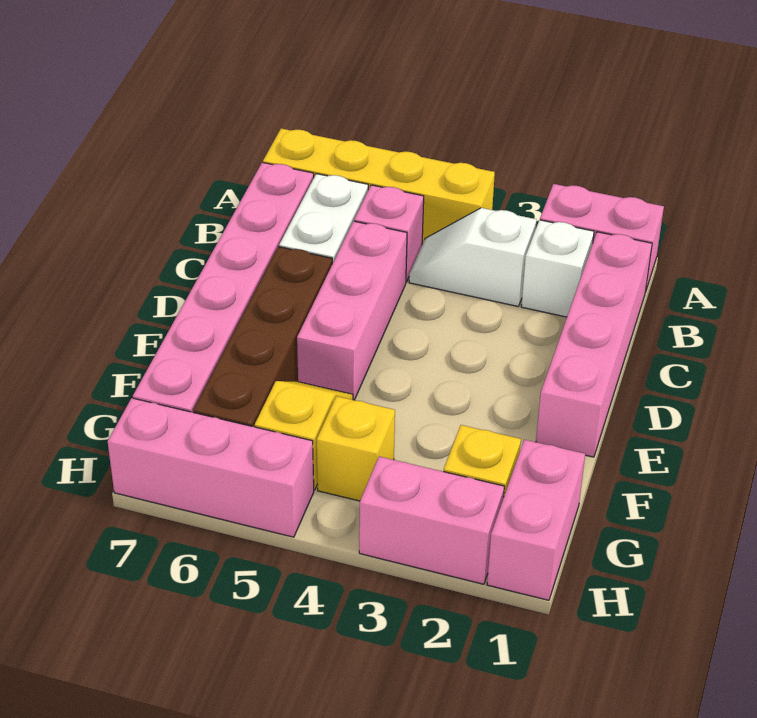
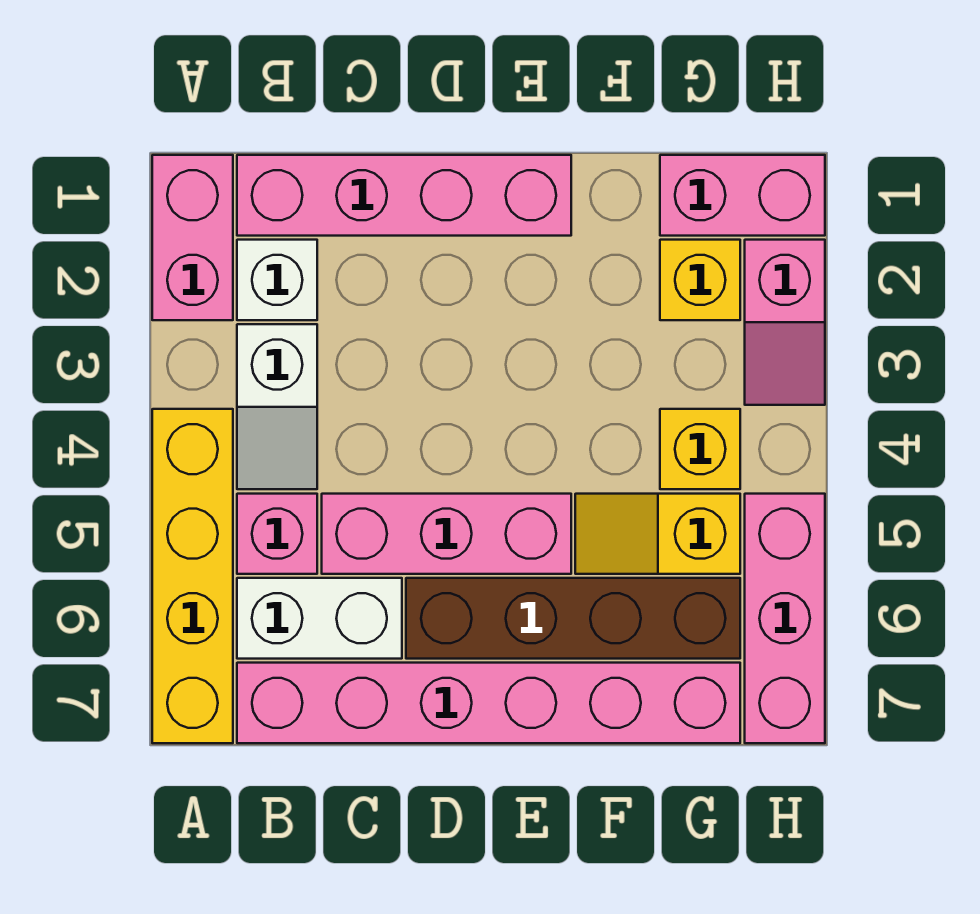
pink 1x2 brick [359,457,504,584] -> pink 1x2 slope [745,240,825,405]

